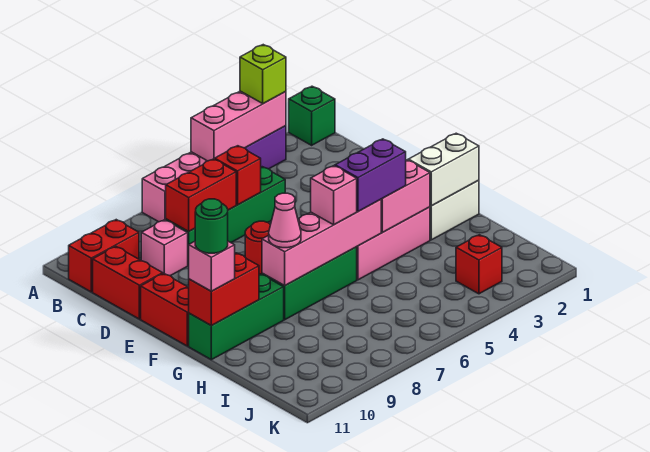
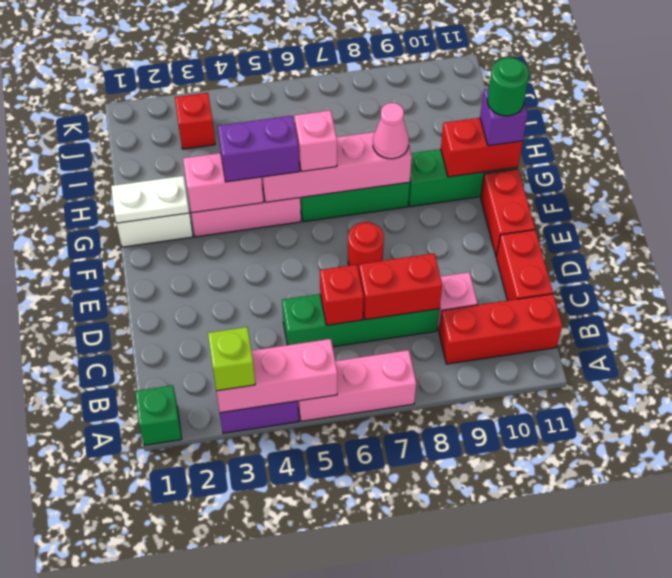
red 1x2 brick [69,220,139,292] -> red 1x3 brick [439,294,562,364]
white 1x2 brick [408,133,479,206] -> white 1x2 plate [111,176,189,223]
pink 1x1 brick [189,241,235,291] -> purple 1x1 brick [480,89,528,146]

